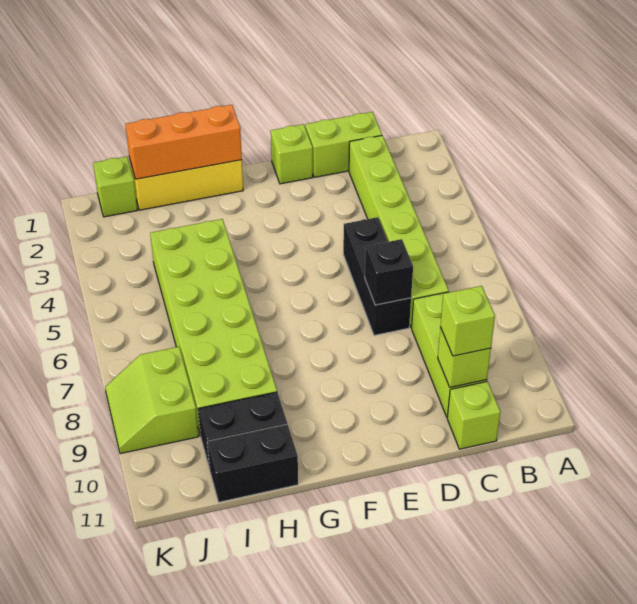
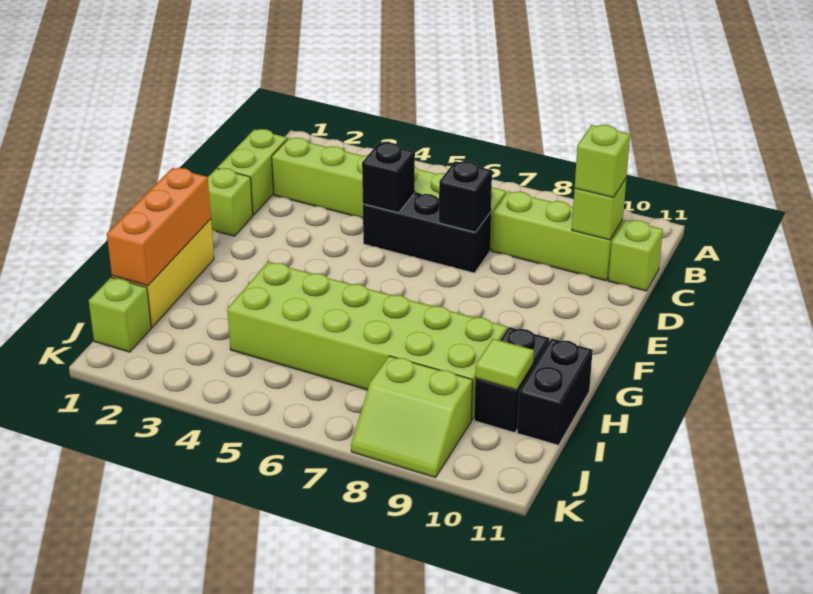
none -> black 1x1 brick [362,143,415,213]
none -> lime 1x1 tile [475,339,534,390]

